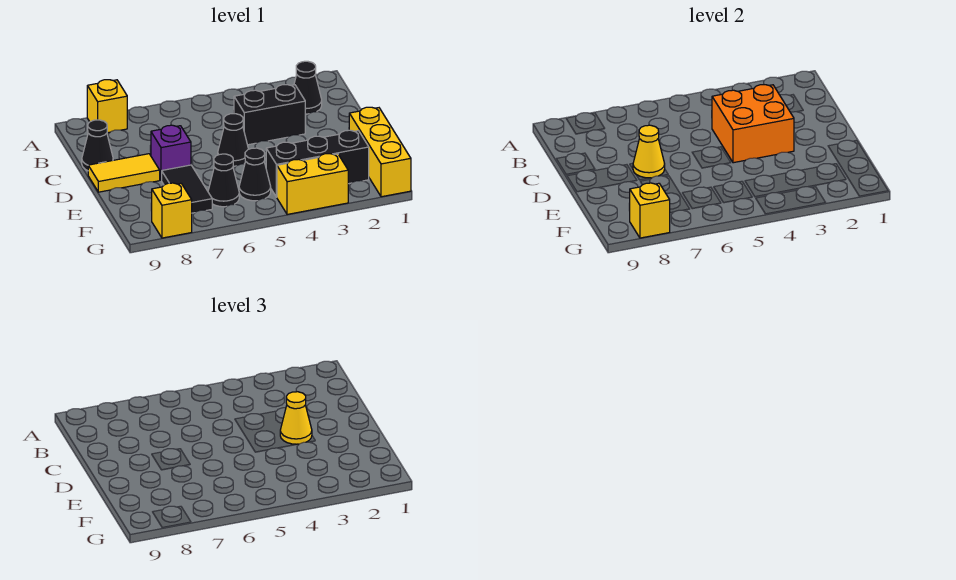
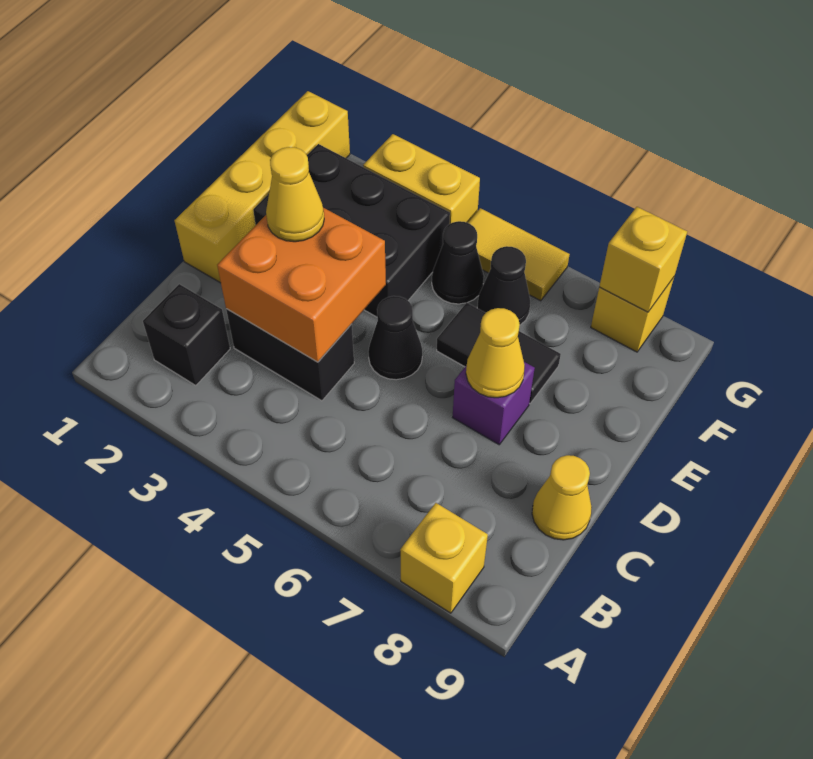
black 1x1 cone [294,61,322,114] -> black 1x1 brick [143,284,230,385]
black 1x1 cone [82,120,113,171] -> yellow 1x1 cone [532,455,592,540]
yellow 1x2 tile [88,154,160,192] -> yellow 1x2 tile moved to [468,208,570,301]
yellow 1x3 brick [349,107,411,197] -> yellow 1x4 brick [175,91,350,283]
black 1x2 tile [162,165,212,213] -> black 1x2 tile turned to [437,303,561,403]
black 1x3 brick [266,130,369,197] -> black 2x3 brick [253,144,450,317]

